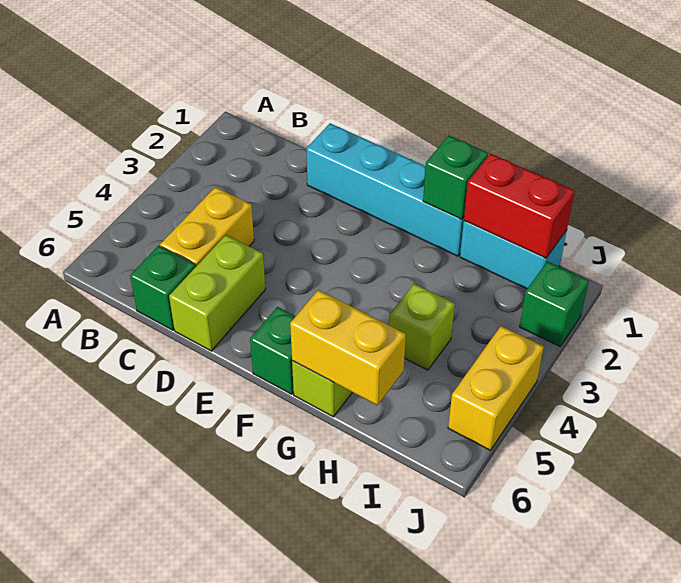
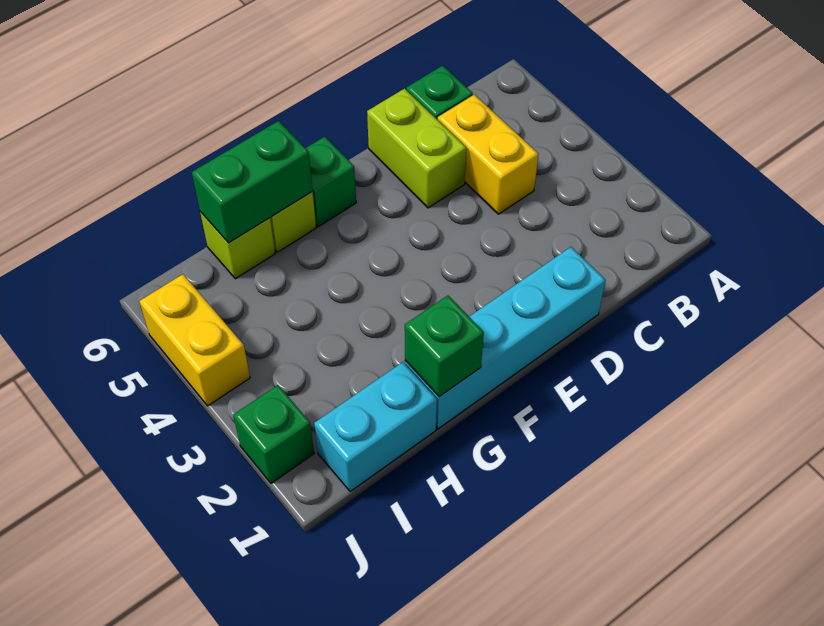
yellow 1x2 brick [290,290,406,405] -> green 1x2 brick [192,121,313,243]
red 1x2 brick [464,154,575,258] -> none
lime 1x1 brick [389,284,455,370] -> lime 1x1 brick moved to [200,212,275,279]

